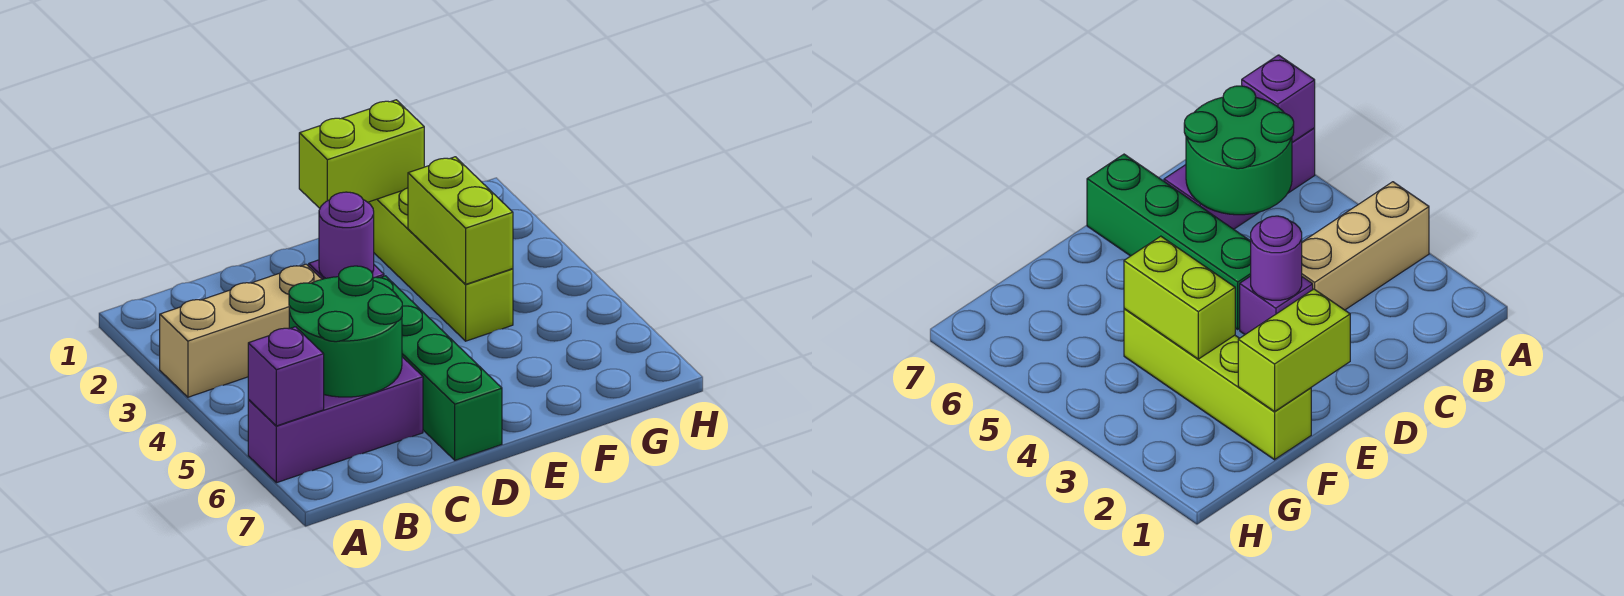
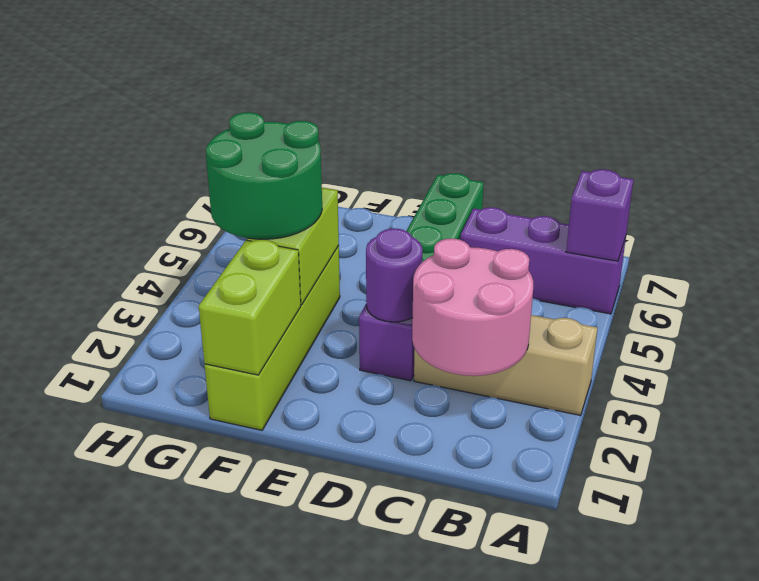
none -> pink 2x2 round brick [412,239,533,376]
green 2x2 round brick [289,266,402,397] -> green 2x2 round brick moved to [206,112,322,239]
lime 1x2 brick [299,100,424,208] -> lime 1x2 brick turned to [199,240,301,375]

